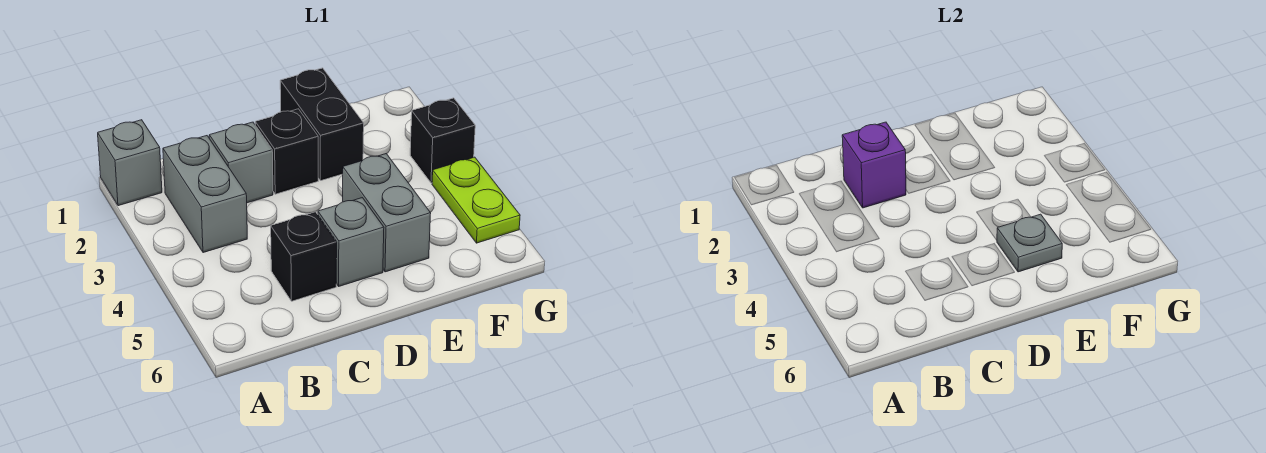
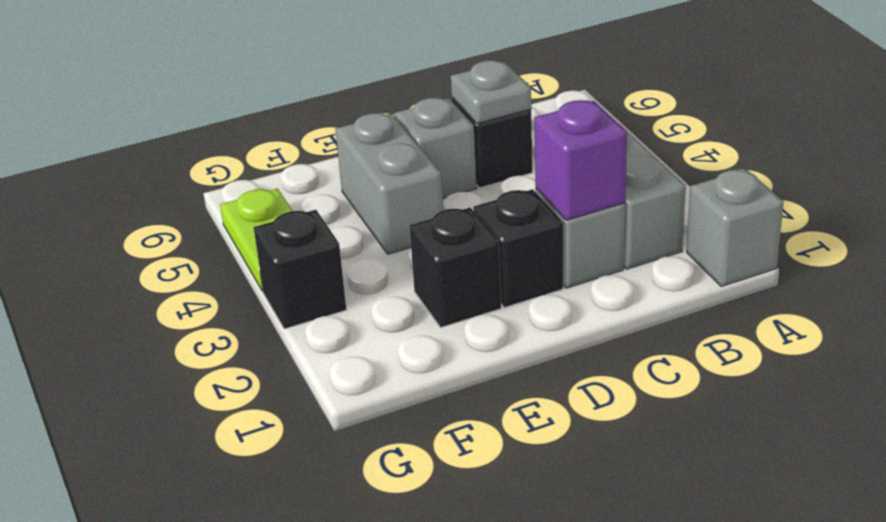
black 1x2 brick [280,68,364,181] -> black 1x1 brick [409,208,501,327]
grey 1x1 plate [997,214,1062,272] -> grey 1x1 plate moved to [451,60,531,124]

